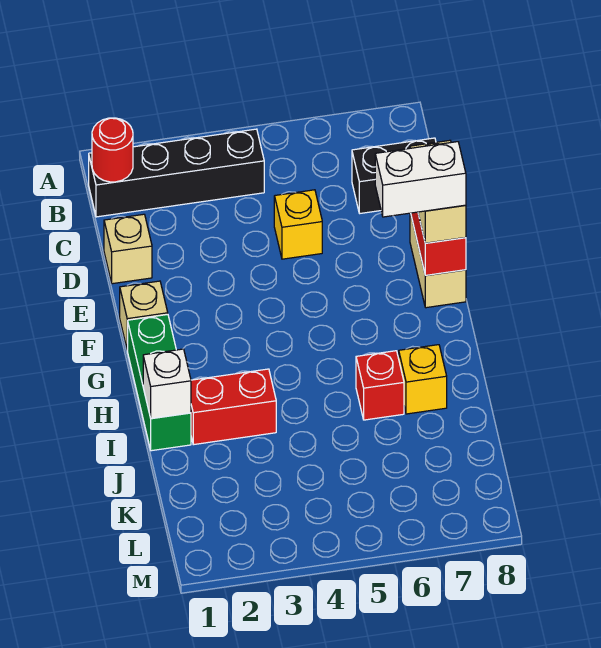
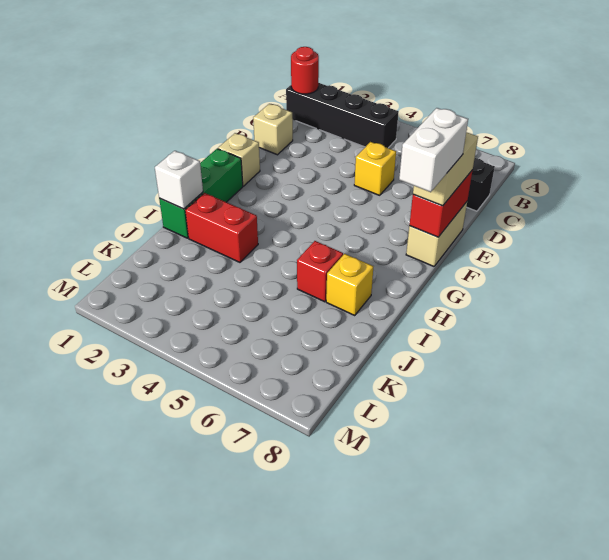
white 1x2 brick [375,142,466,217] -> white 1x2 brick turned to [399,108,468,192]

